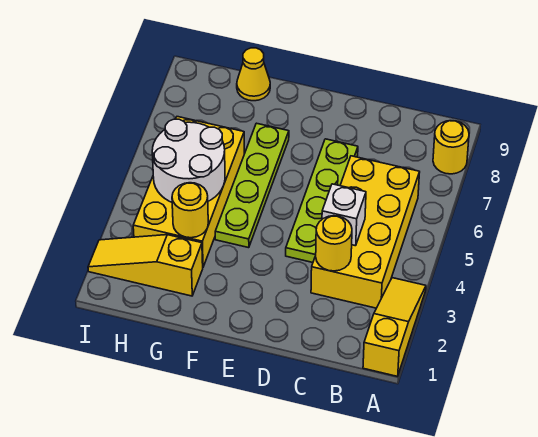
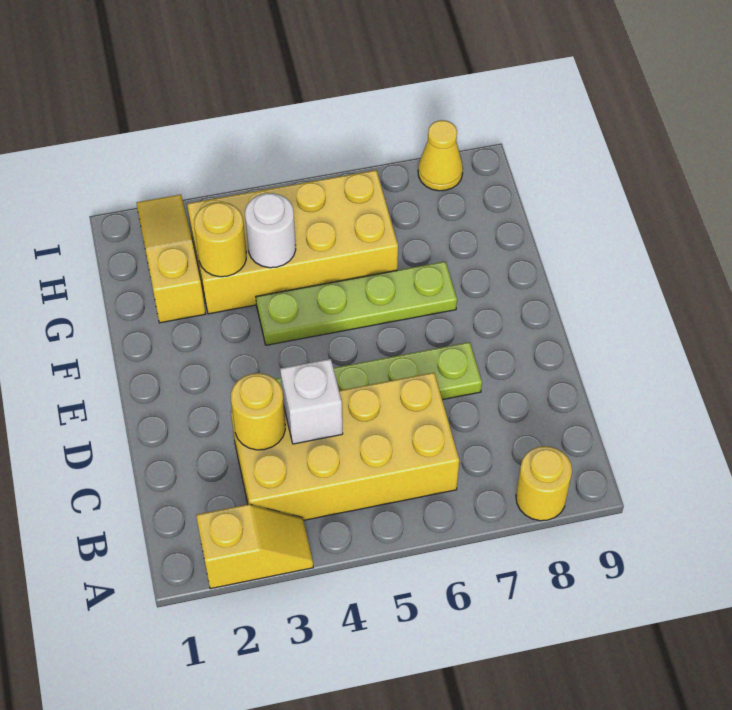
yellow 1x3 slope [363,278,426,376] -> yellow 1x2 slope [196,504,313,589]
white 2x2 round brick [152,119,225,202] -> white 1x1 round brick [245,193,296,268]
yellow 1x1 cone [237,48,270,101] -> yellow 1x1 cone moved to [418,120,463,191]

